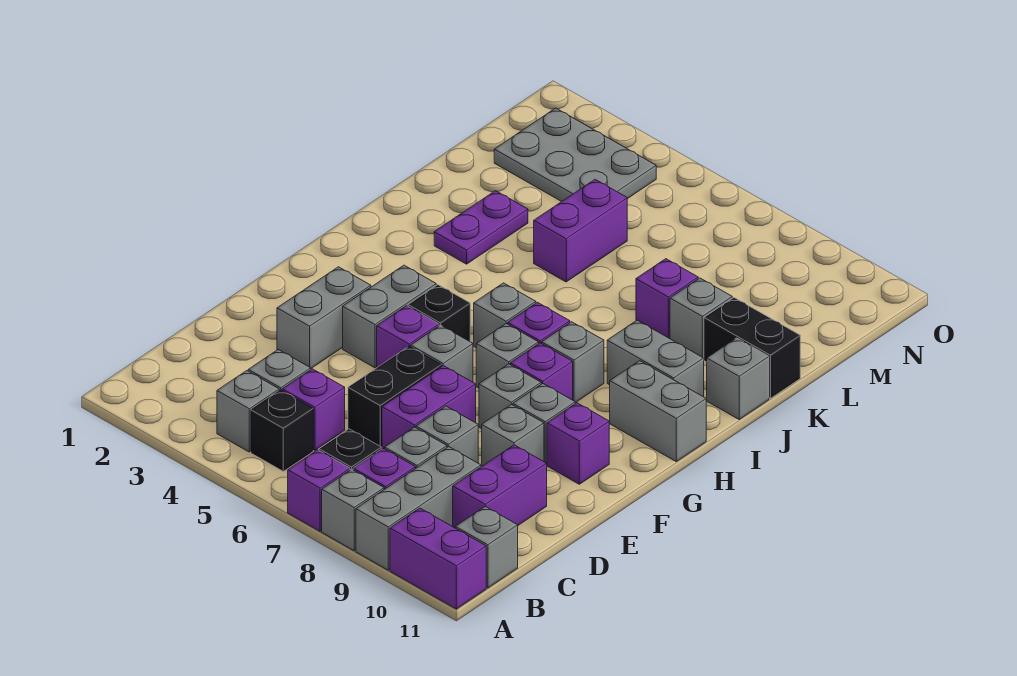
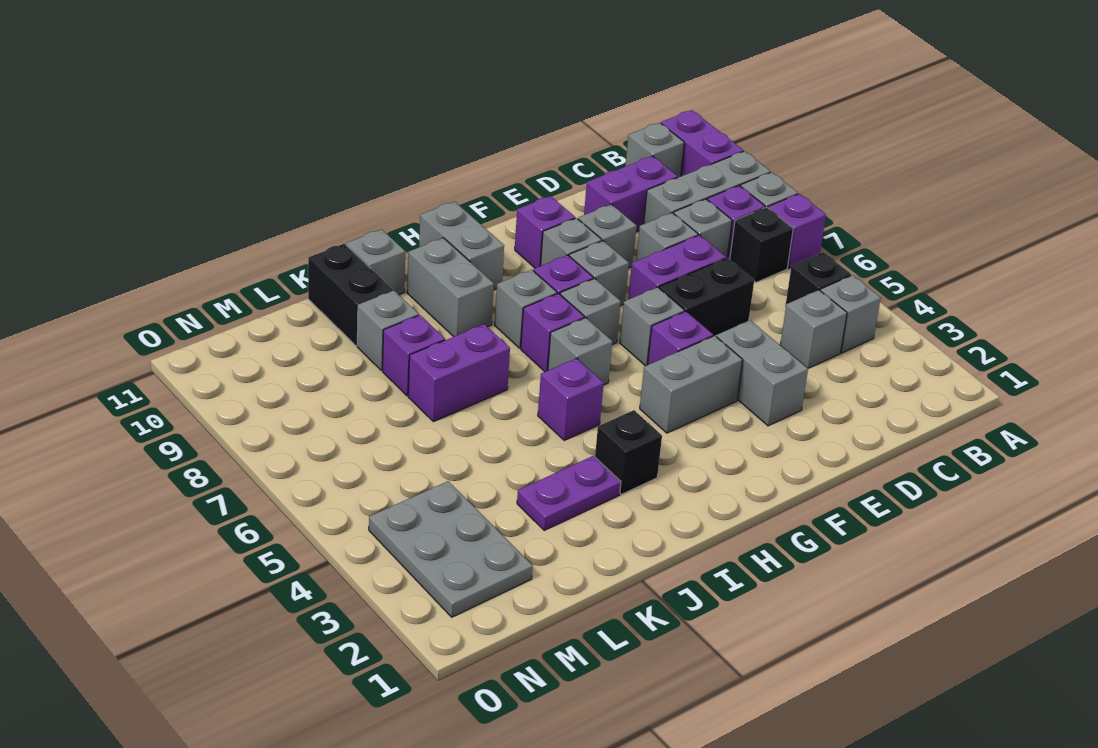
purple 1x1 brick [282,369,345,450] -> purple 1x1 brick moved to [538,358,604,440]
grey 1x2 brick [277,267,371,368] -> grey 1x2 brick turned to [716,320,808,426]
black 1x1 brick [408,285,470,341] -> black 1x1 brick moved to [595,410,662,494]
purple 1x2 brick [534,179,627,282] -> purple 1x2 brick moved to [408,324,510,422]

